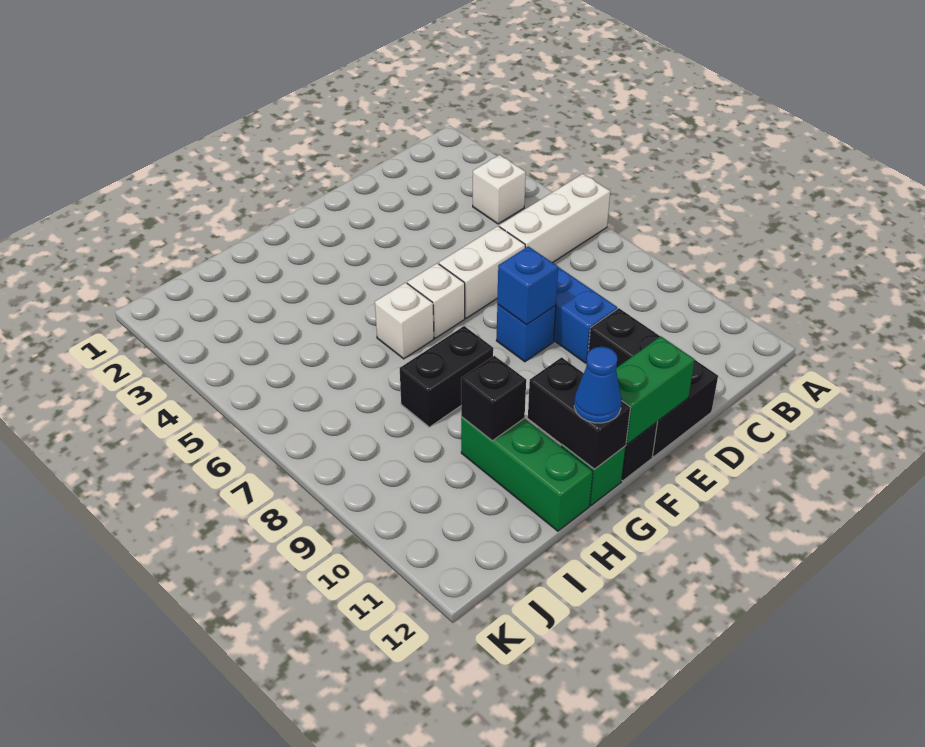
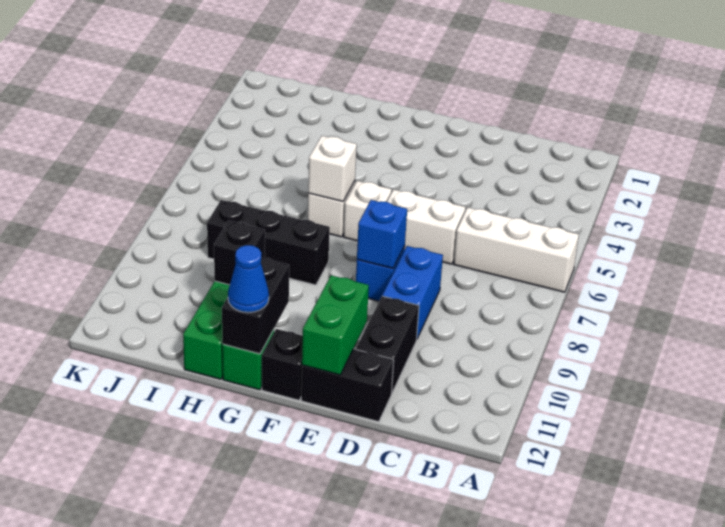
white 1x1 brick [473,155,526,224] -> white 1x1 brick moved to [308,136,357,201]
green 1x2 brick [616,336,695,444] -> green 1x2 brick turned to [302,275,369,375]
black 1x2 brick [400,326,493,427] -> black 1x3 brick [207,200,330,285]

